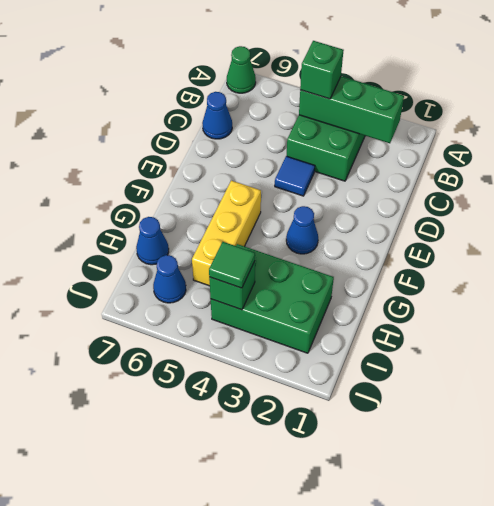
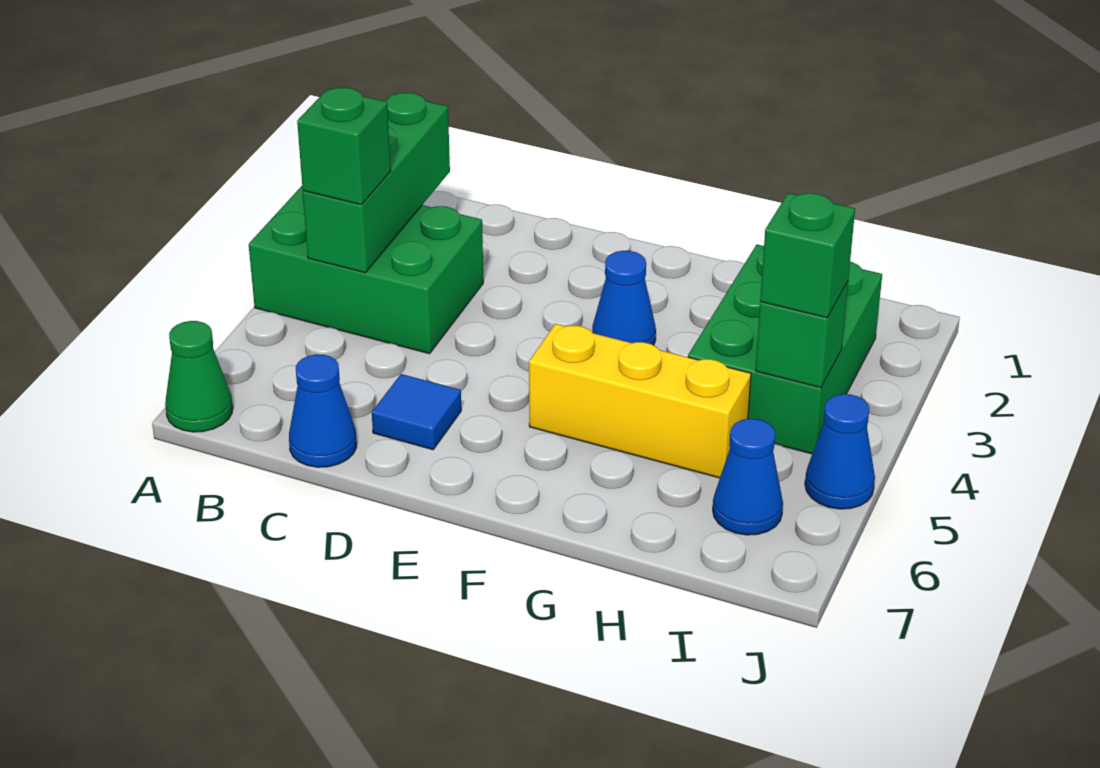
blue 1x1 tile [275,156,315,196] -> blue 1x1 tile moved to [372,374,461,450]
blue 1x1 cone [136,217,169,265] -> blue 1x1 cone moved to [805,394,875,509]
green 1x1 tile [209,242,255,288] -> green 1x1 brick [760,193,855,318]

